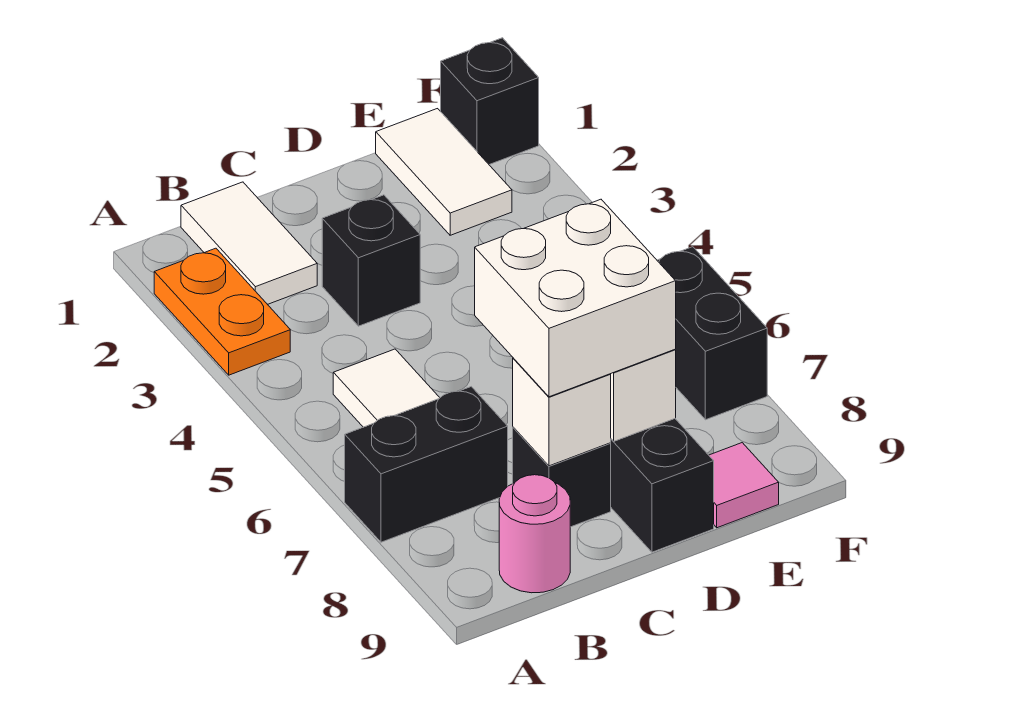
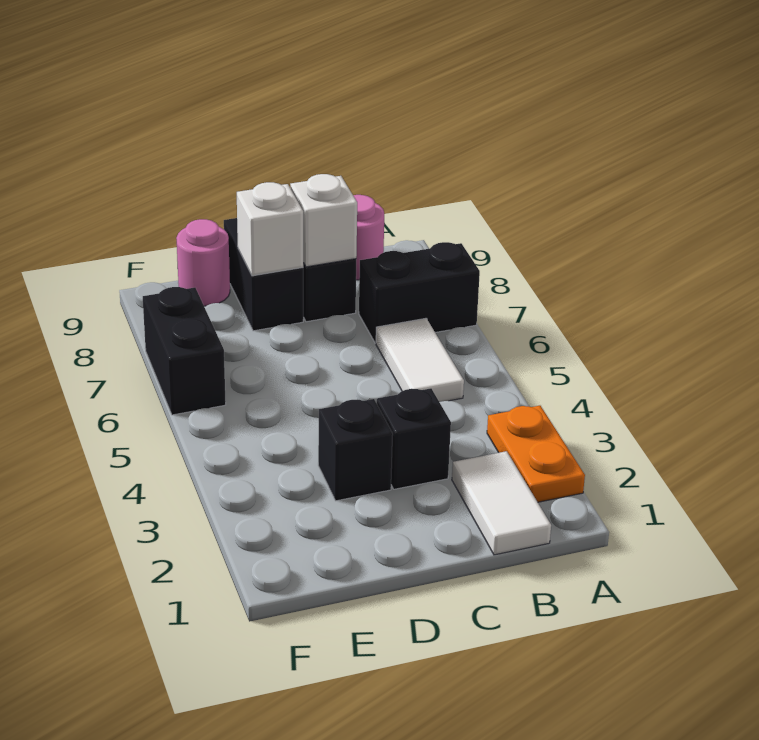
white 2x2 brick [475,199,676,397] -> none
white 1x2 tile [376,109,512,235] -> none
pink 1x1 tile [709,443,779,528] -> pink 1x1 round brick [176,219,230,306]
black 1x1 brick [441,38,539,165] -> black 1x1 brick moved to [318,399,393,501]

